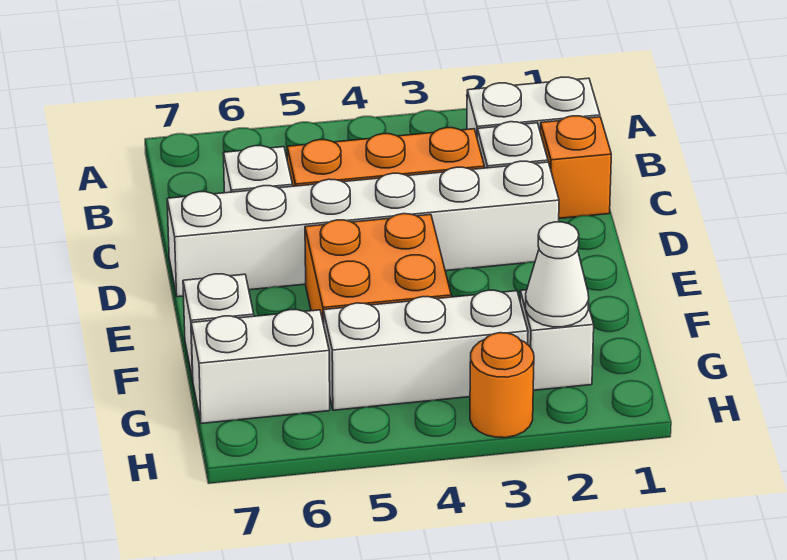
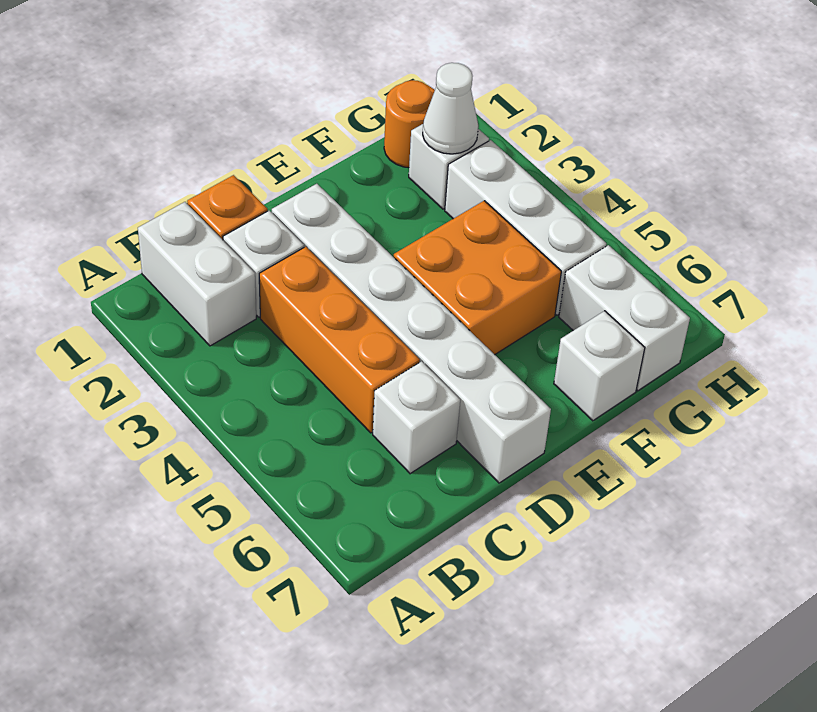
orange 1x1 round brick [470,333,534,438] -> orange 1x1 round brick moved to [384,80,435,168]

